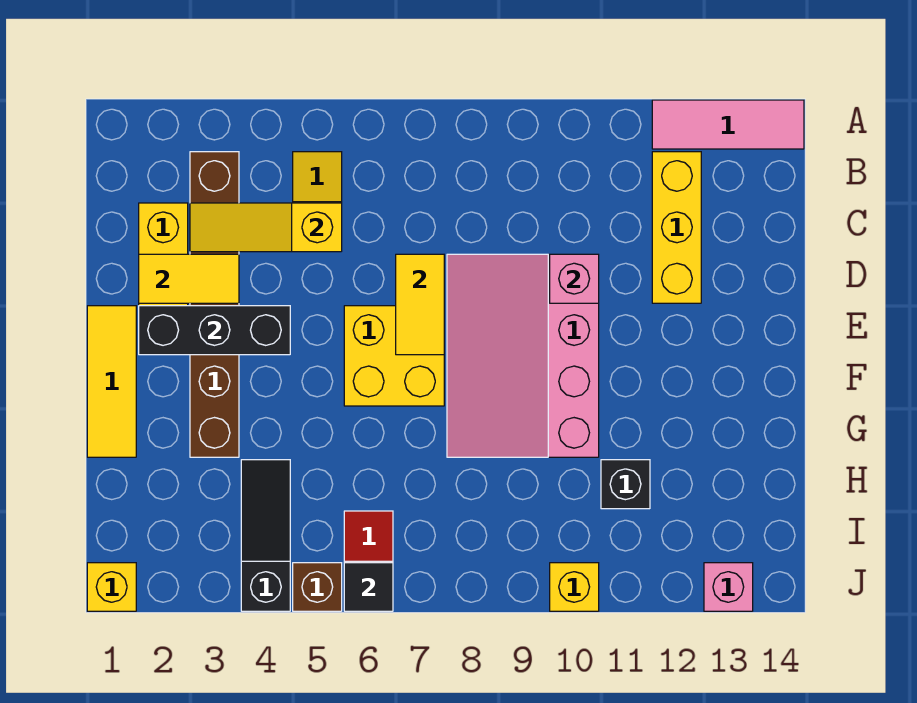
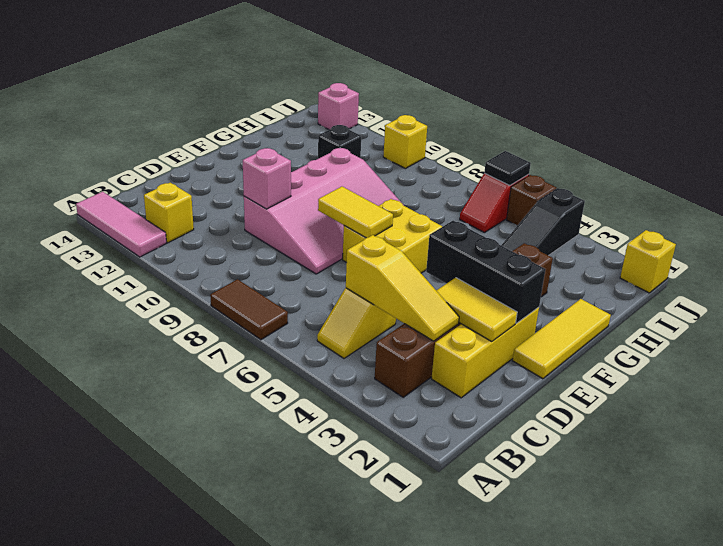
none -> brown 1x2 tile [210,279,288,340]
yellow 1x3 brick [652,152,701,303] -> yellow 1x1 brick [144,183,194,243]
yellow 1x2 tile [396,254,444,355] -> yellow 1x2 tile turned to [318,187,393,238]

